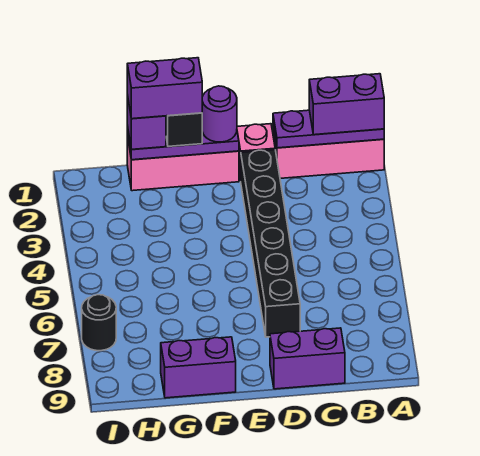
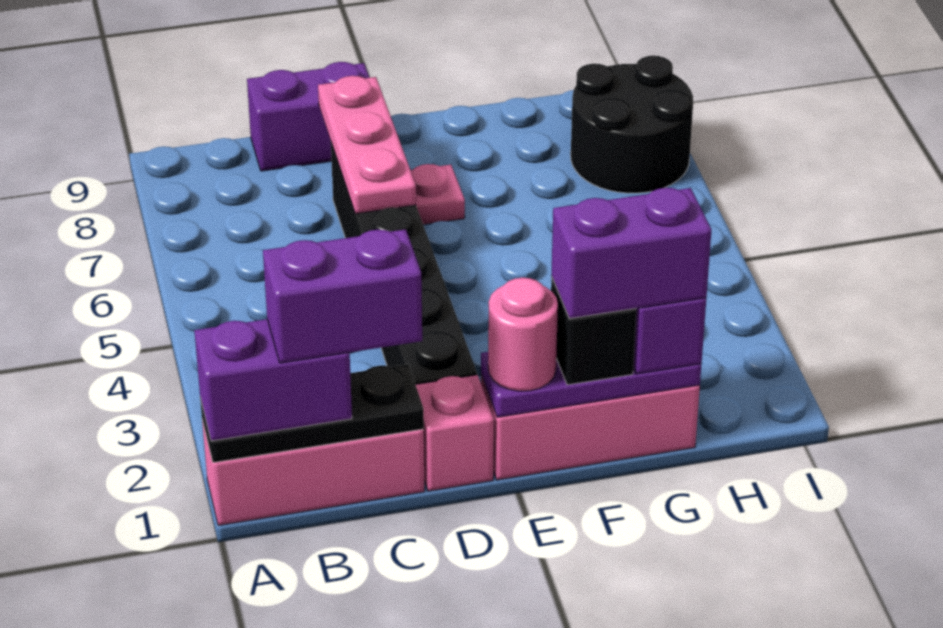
purple 1x3 plate [273,110,384,148] -> black 1x3 plate [200,364,424,463]
none -> pink 1x3 plate [318,76,416,214]
purple 1x1 round brick [202,86,237,142] -> pink 1x1 round brick [488,278,558,391]
none -> pink 1x1 plate [411,164,465,225]
purple 1x2 brick [161,337,236,398] -> purple 1x2 brick moved to [263,229,422,363]
black 1x1 round brick [82,295,116,351] -> black 2x2 round brick [571,56,693,193]

